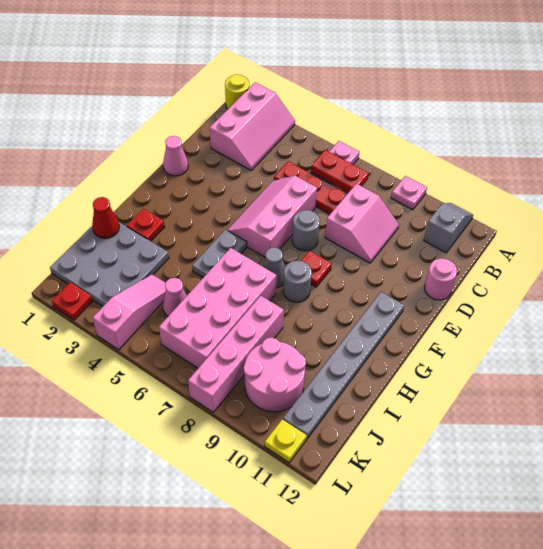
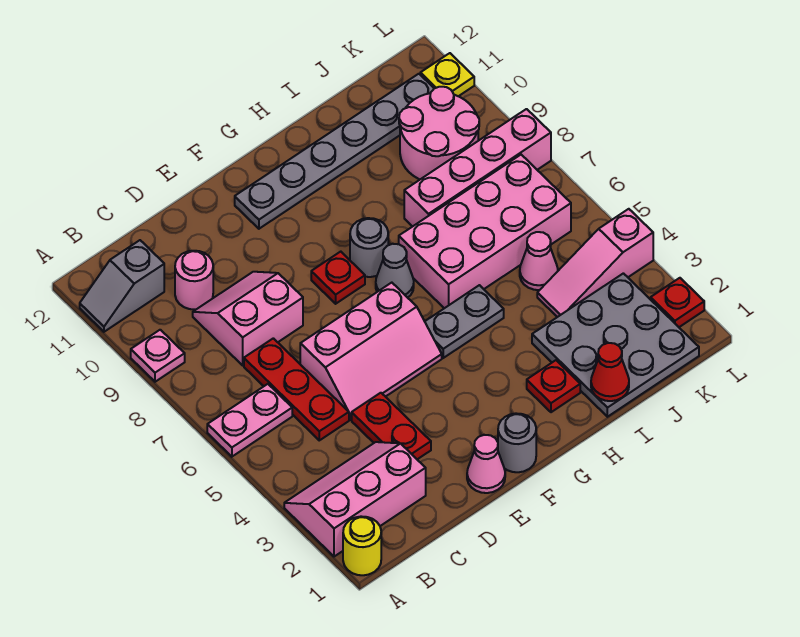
red 1x2 plate [311,150,369,192] -> red 1x2 plate moved to [352,393,431,459]
pink 1x1 round brick [425,258,457,300] -> pink 1x1 round brick moved to [175,251,213,310]
grey 1x1 round brick [292,210,320,251] -> grey 1x1 round brick moved to [498,413,536,472]

